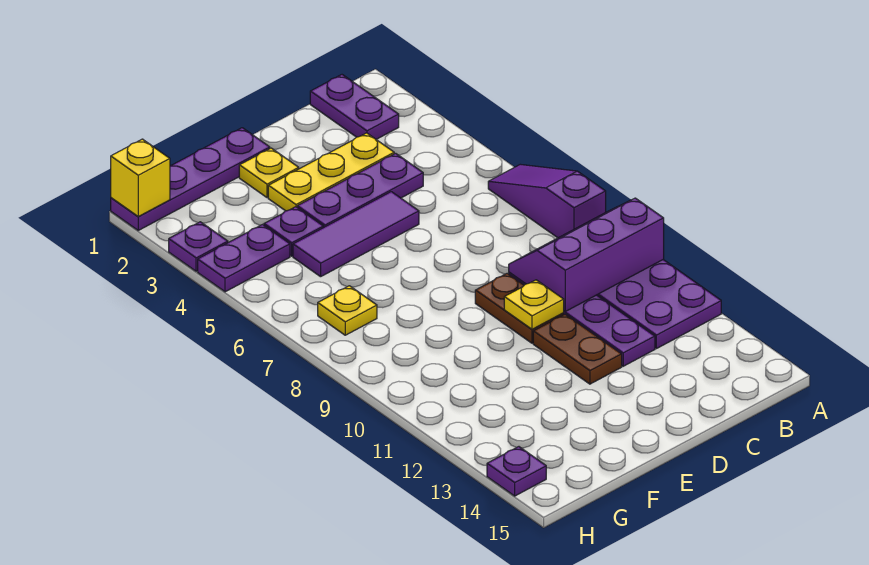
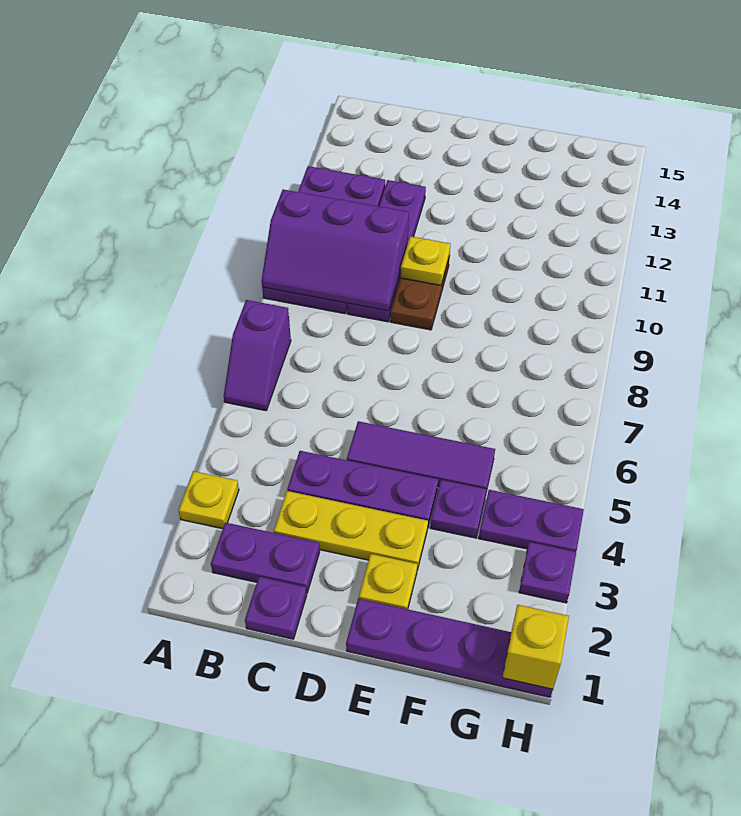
purple 1x3 slope [488,164,606,238] -> purple 1x2 slope [224,300,291,411]
purple 1x2 plate [310,75,399,140] -> purple 1x2 plate turned to [211,522,320,593]
brown 1x2 plate [533,314,622,384] -> none
yellow 1x1 plate [318,286,377,335] -> yellow 1x1 plate moved to [179,471,239,529]
purple 1x1 plate [487,447,546,496] -> purple 1x1 plate moved to [245,577,307,639]

